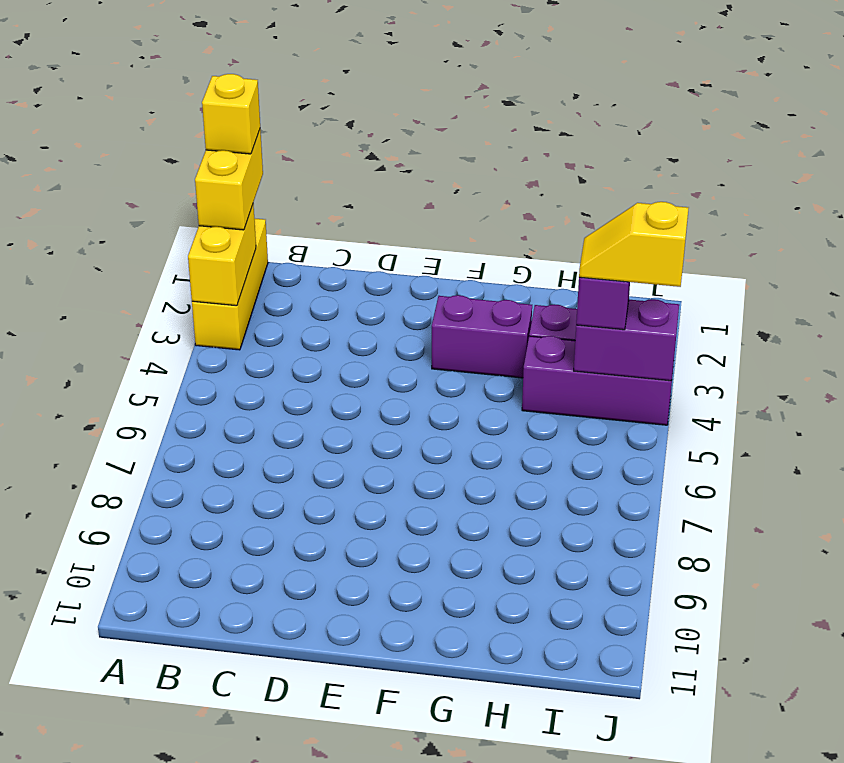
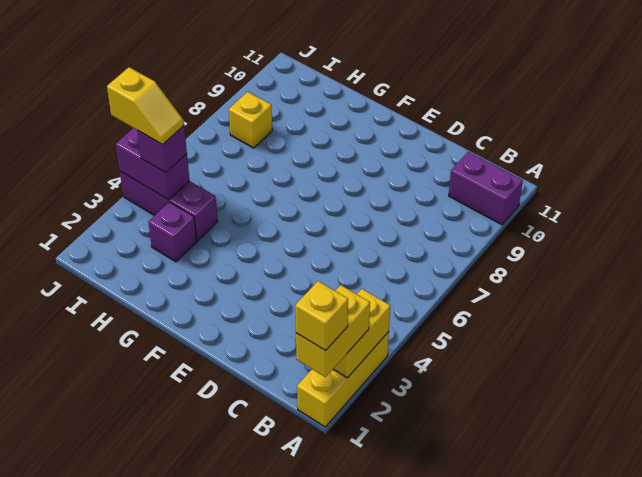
purple 1x2 brick [432,295,532,378] -> purple 1x2 brick moved to [449,152,523,225]
none -> yellow 1x1 brick [229,92,272,148]

